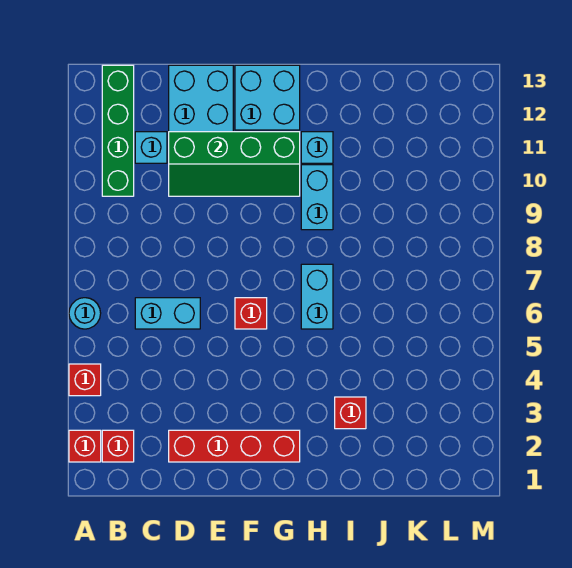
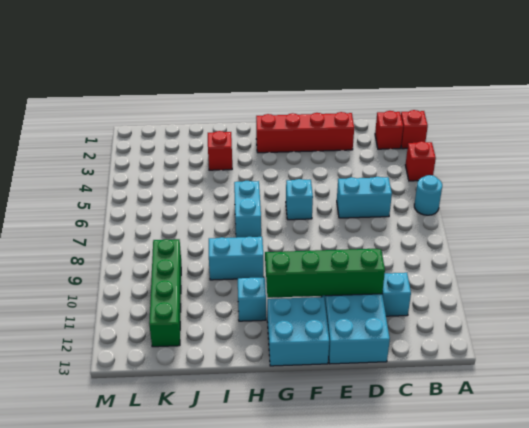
green 1x4 brick [102,65,134,196] -> green 1x4 brick moved to [149,239,181,347]
red 1x1 brick [235,298,267,329] -> cyan 1x1 brick [286,179,313,220]
cyan 1x2 brick [301,165,333,230] -> cyan 1x2 brick turned to [209,237,264,280]

